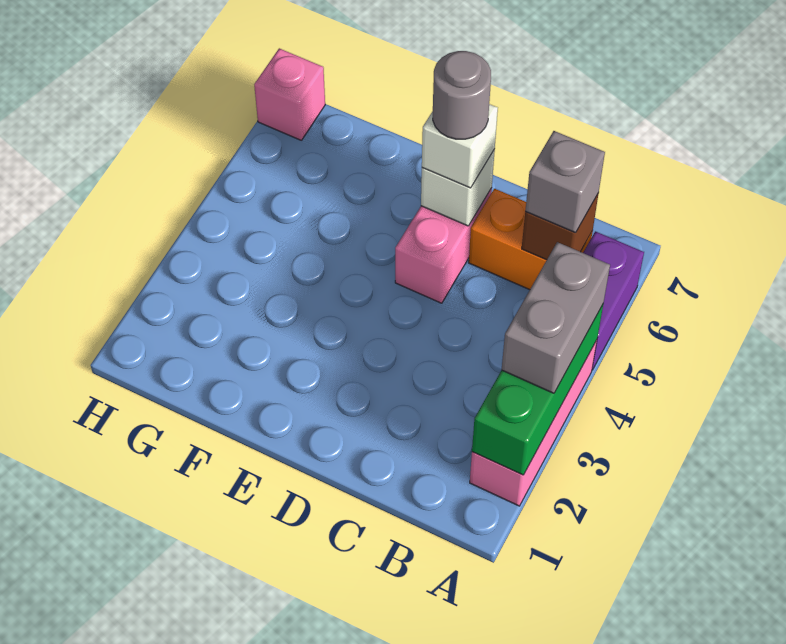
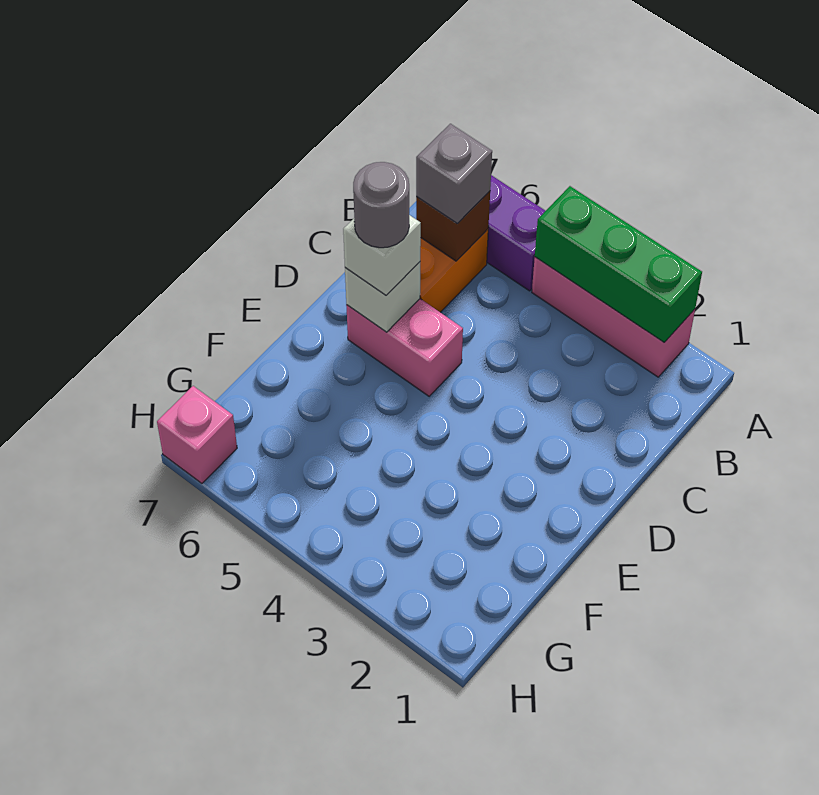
grey 1x2 brick [502,242,610,393] -> none

